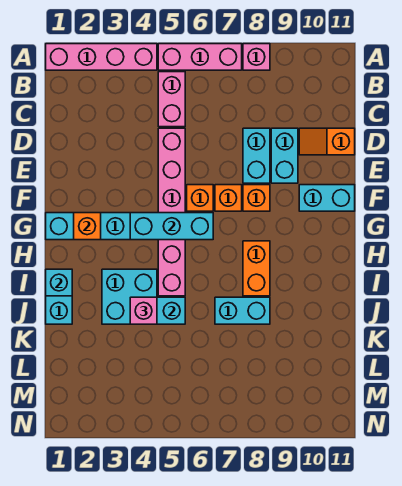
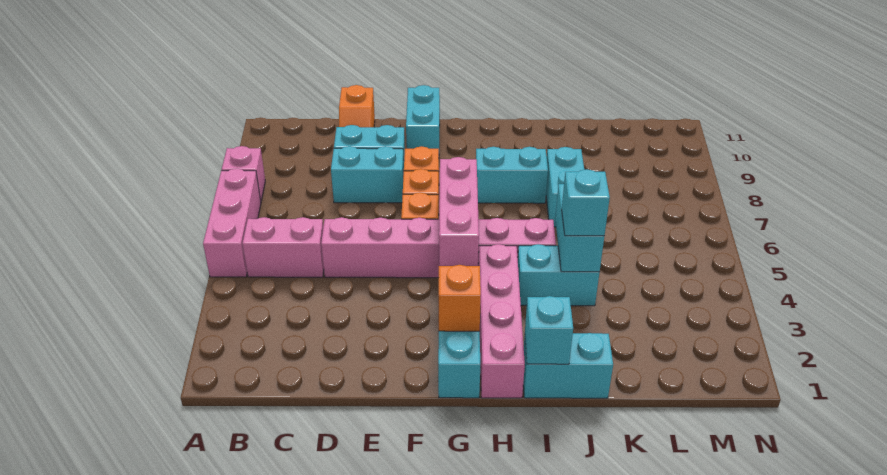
pink 1x4 brick [46,44,157,70] -> pink 1x4 brick moved to [478,244,525,398]
cyan 1x3 brick [130,213,213,240] -> pink 1x3 brick [439,157,479,266]
orange 1x2 brick [243,241,270,296] -> cyan 1x2 brick [476,147,548,203]
cyan 2x2 brick [102,269,157,324] -> cyan 1x2 brick [518,244,600,306]
pink 1x1 brick [130,297,157,324] -> cyan 1x1 brick [562,169,610,236]

